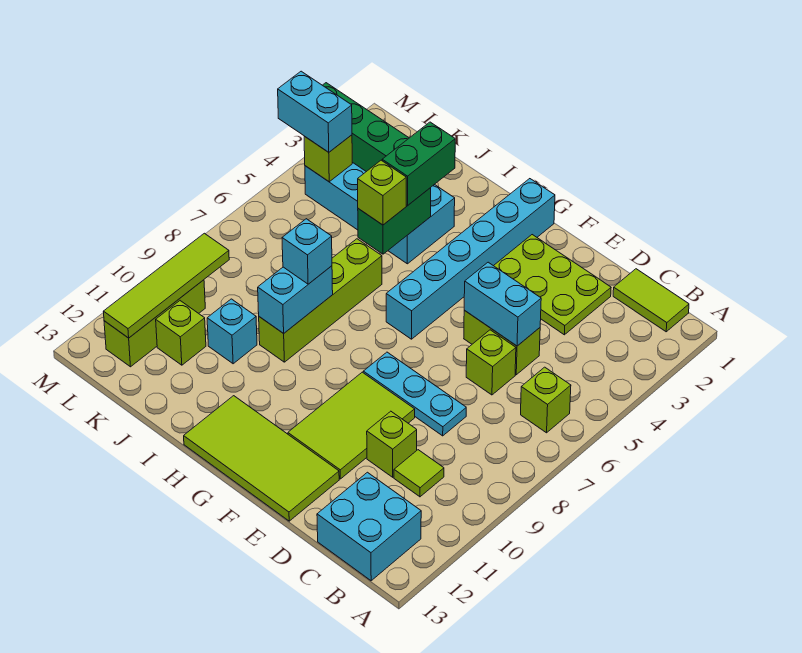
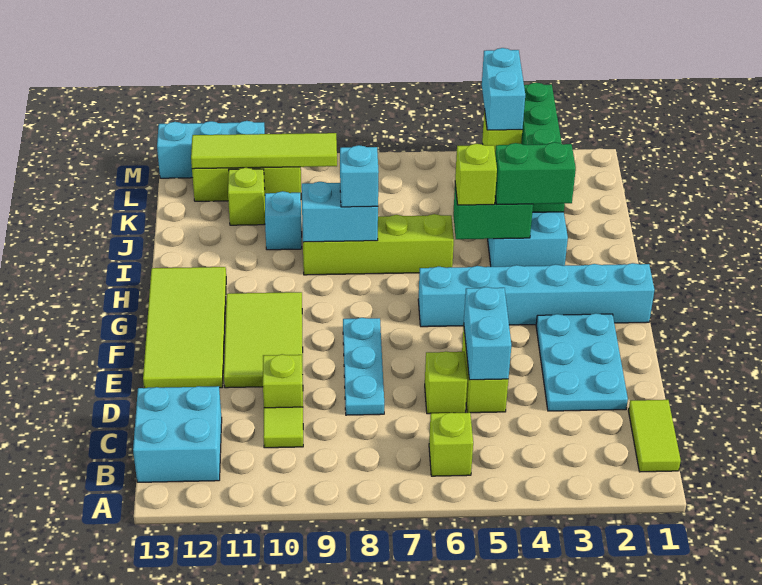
lime 2x3 plate [494,235,611,335] -> cyan 2x3 plate [536,313,628,411]
lime 2x3 tile [288,372,415,479] -> lime 2x3 tile turned to [224,292,303,388]
none -> cyan 1x3 brick [157,121,265,178]

